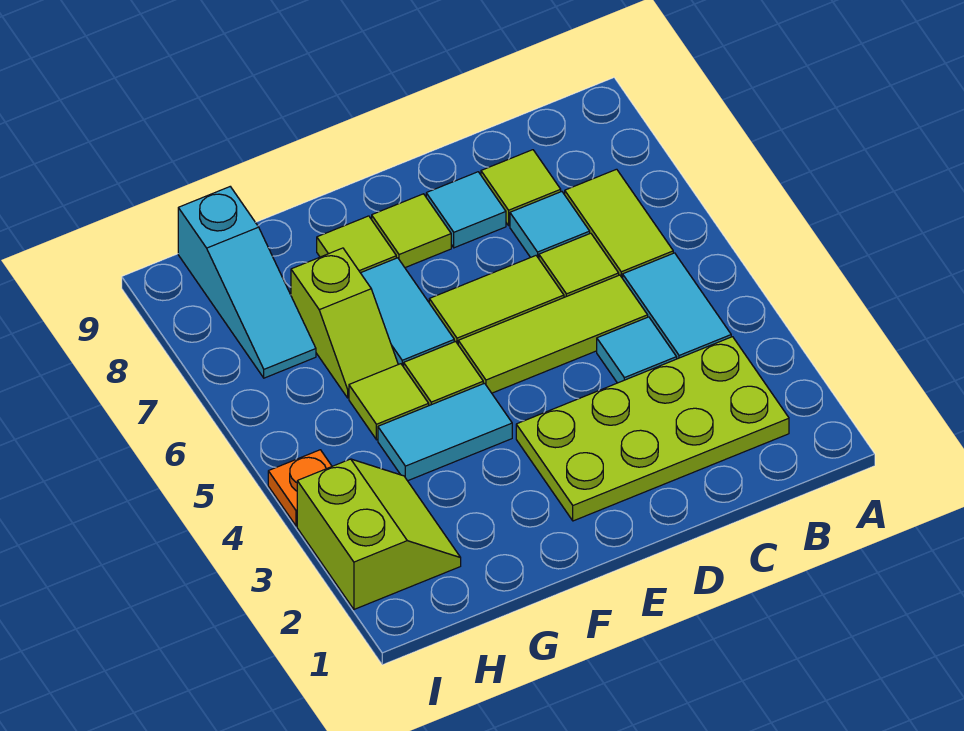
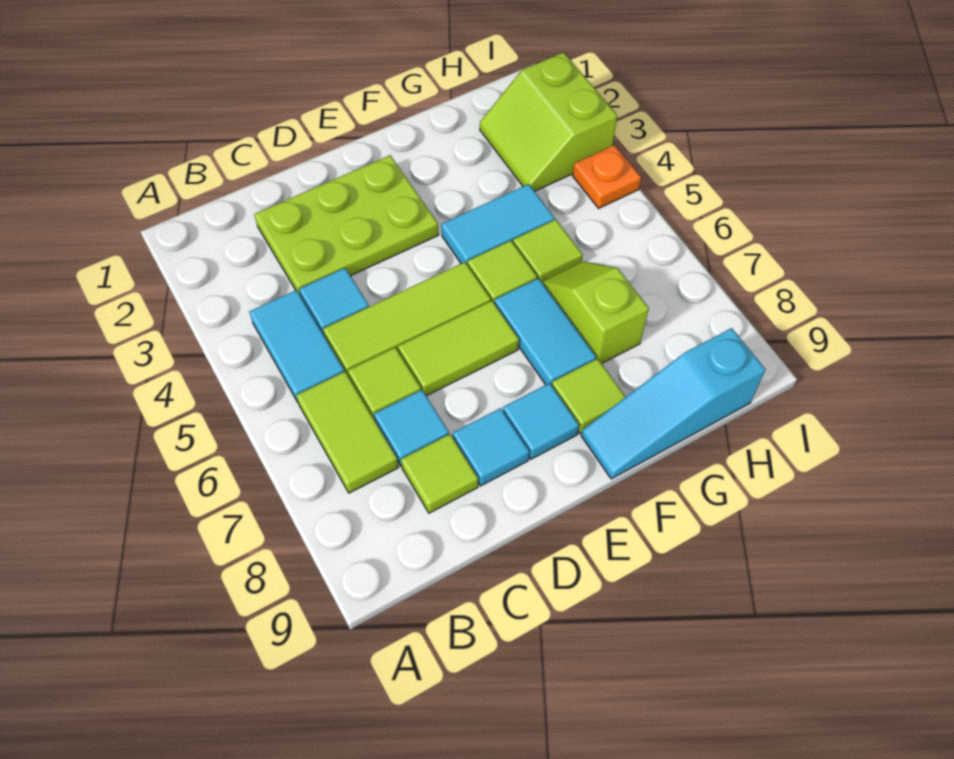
lime 2x4 plate [516,337,789,521] -> lime 2x3 plate [254,155,438,296]
lime 1x1 tile [372,194,451,268] -> cyan 1x1 tile [503,383,579,459]
cyan 1x3 slope [178,187,316,378] -> cyan 1x3 slope turned to [581,328,765,479]

